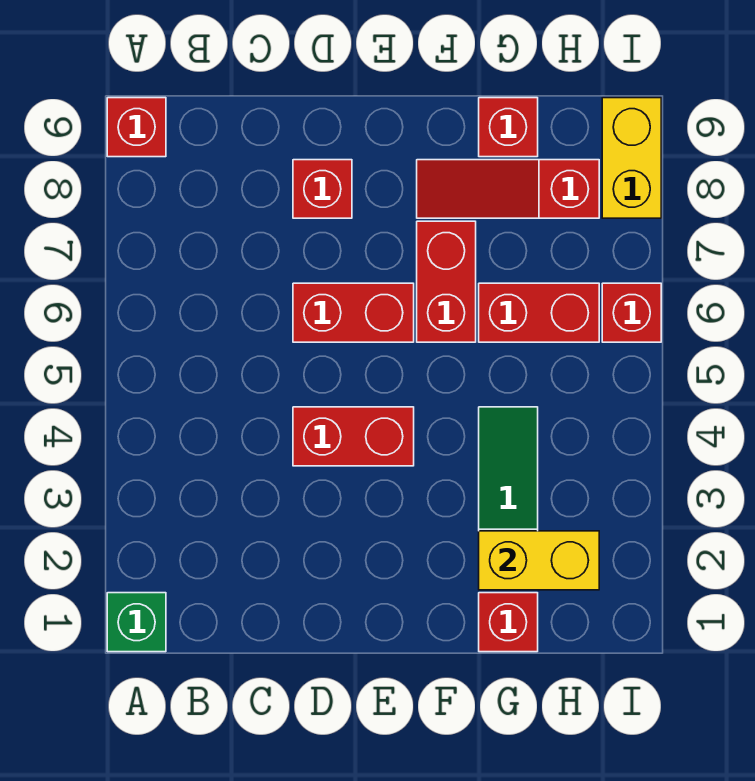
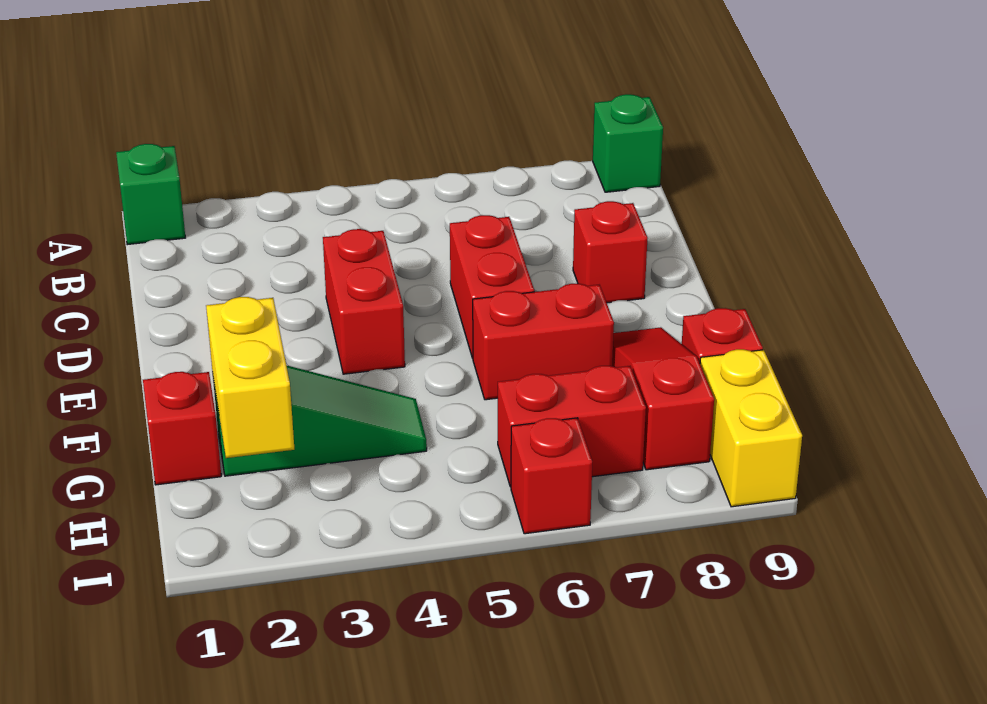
red 1x1 brick [107,98,166,157] -> green 1x1 brick [593,94,663,192]
red 1x2 brick [479,283,599,342] -> red 1x2 brick turned to [498,366,646,487]
yellow 1x2 brick [602,98,661,218] -> yellow 1x2 brick turned to [700,349,802,507]

